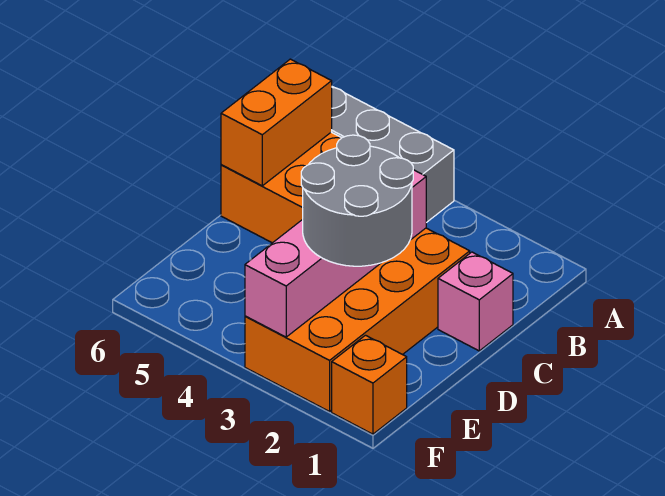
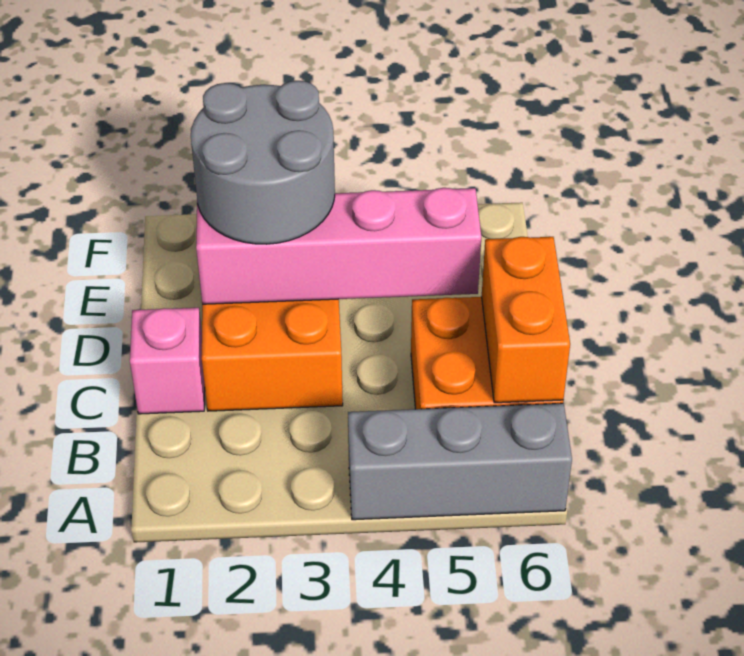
pink 1x4 brick [245,170,426,337] -> pink 1x4 brick turned to [196,188,481,304]
orange 1x1 brick [332,335,407,434] -> none

